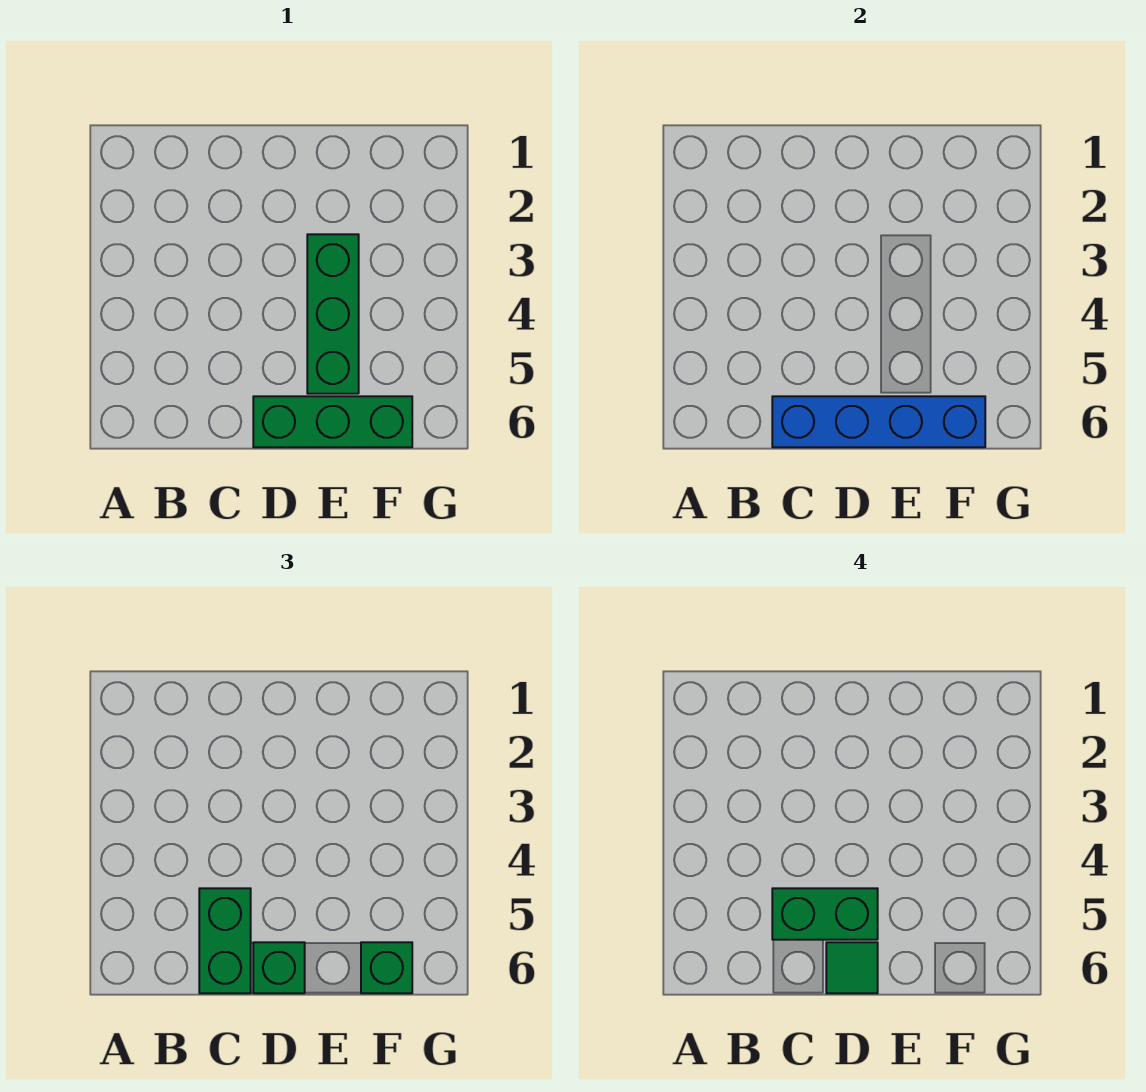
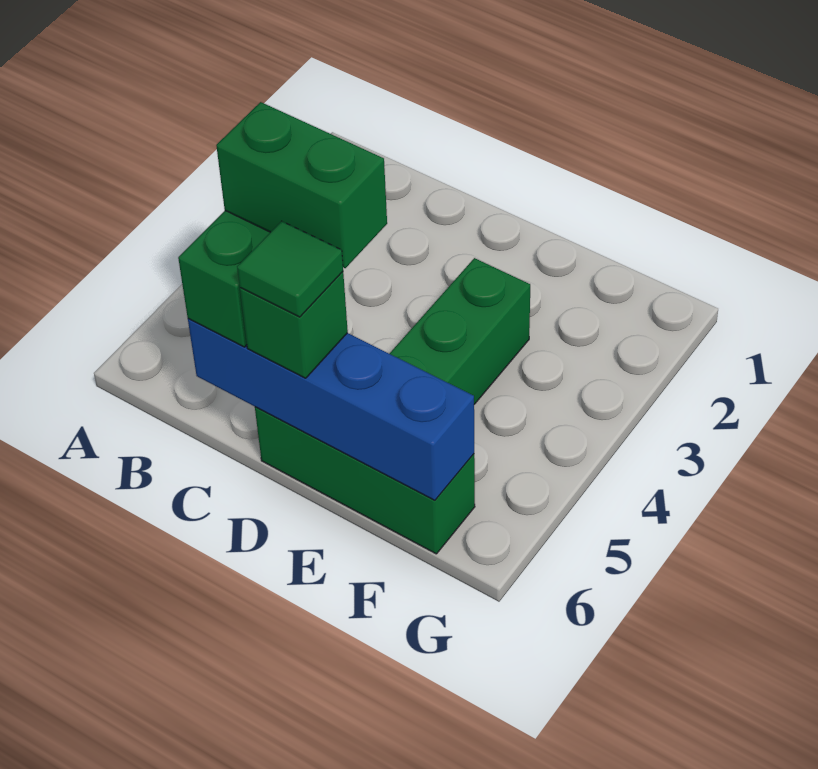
green 1x1 brick [361,942,412,993] -> none

